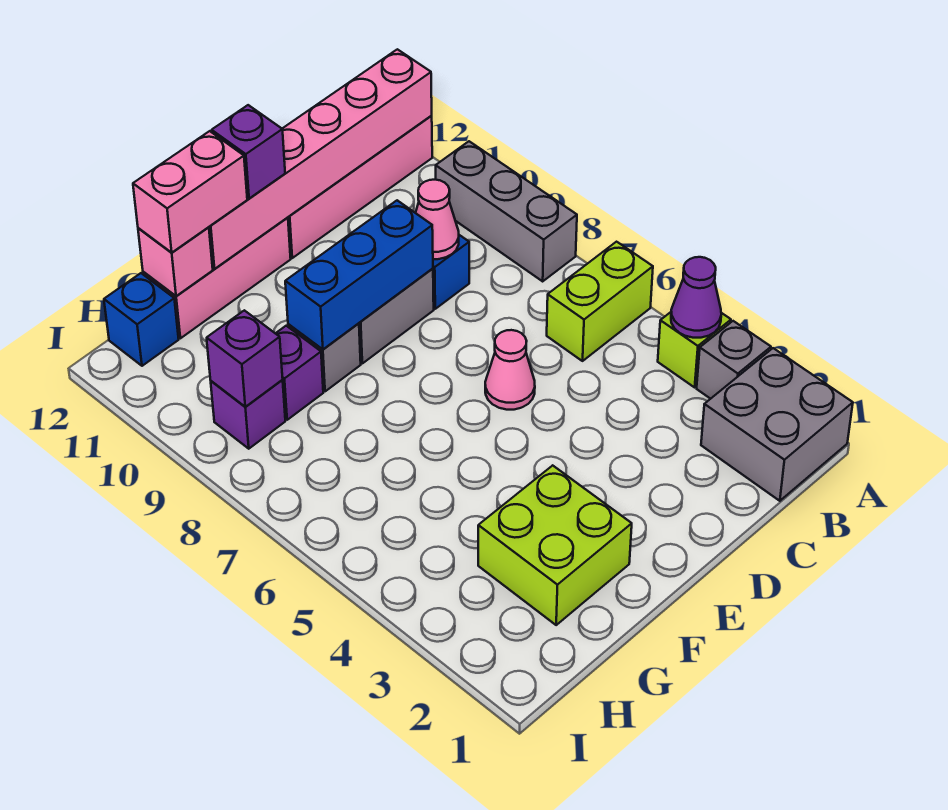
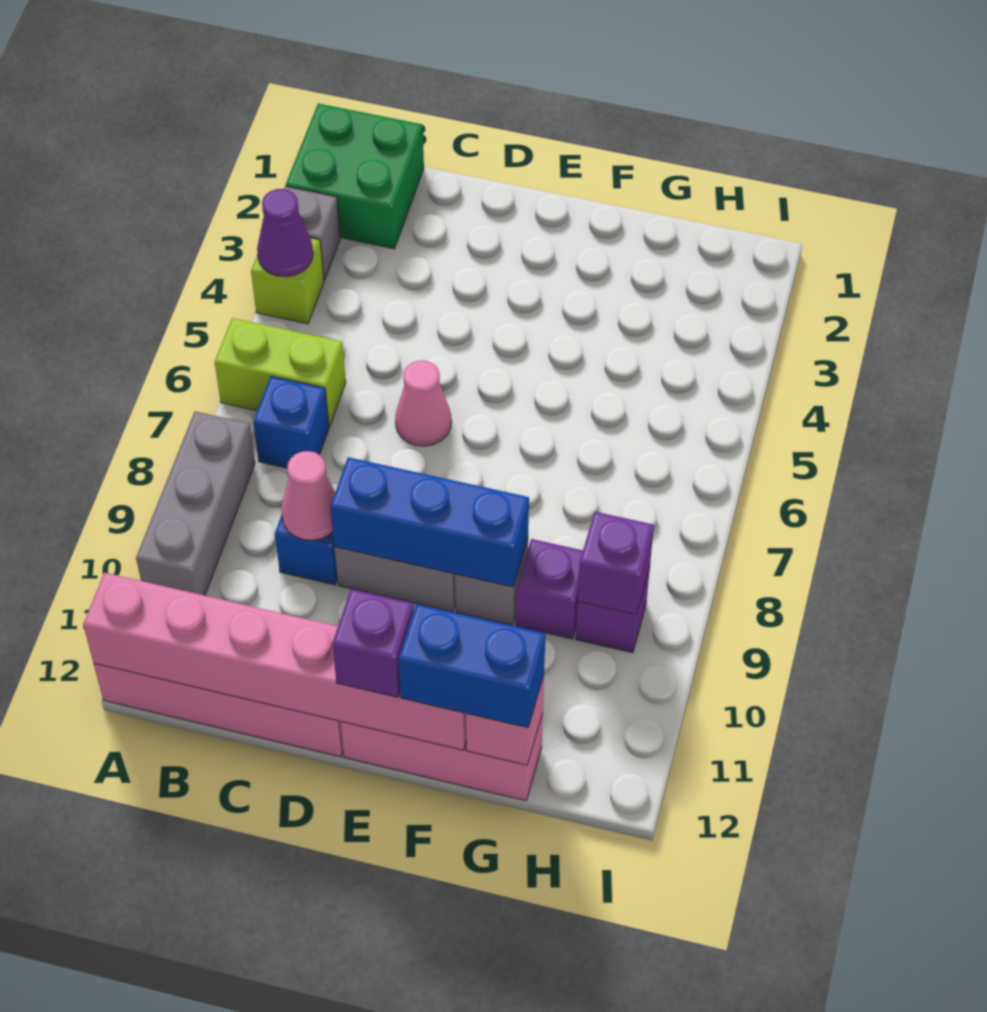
grey 2x2 brick [701,348,853,501] -> green 2x2 brick [286,104,424,249]
lime 2x2 brick [478,465,632,625] -> none
pink 1x2 brick [133,131,247,252] -> blue 1x2 brick [399,604,545,728]
blue 1x1 brick [104,273,179,366] -> blue 1x1 brick moved to [253,377,329,468]

